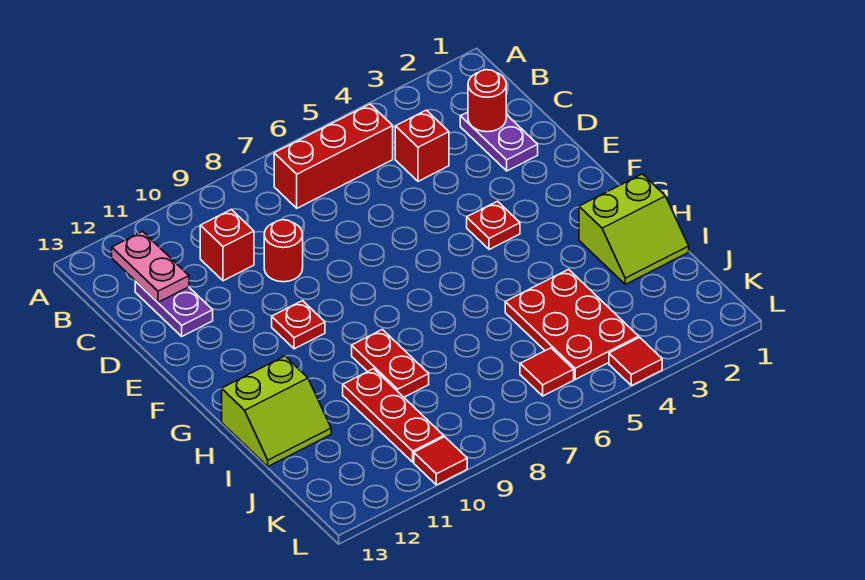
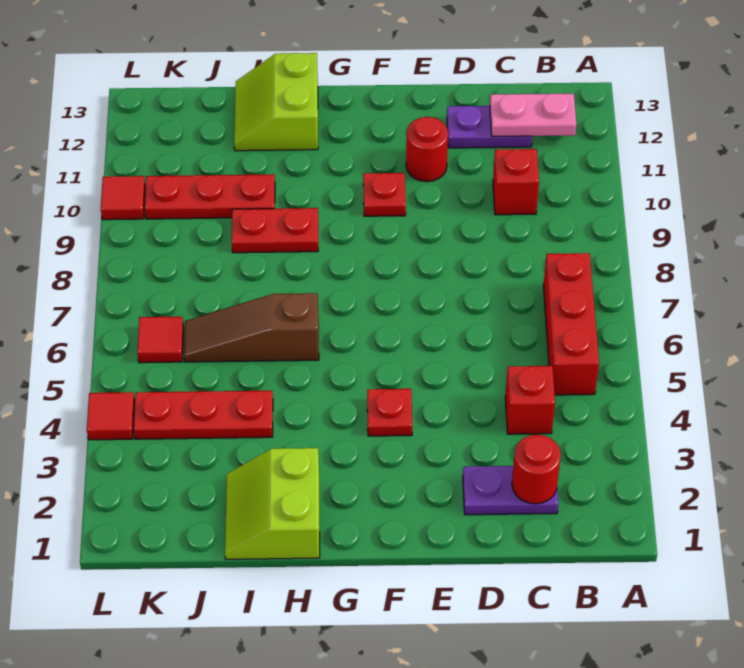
red 1x1 round brick [264,220,303,282] -> red 1x1 round brick moved to [406,117,448,182]
none -> brown 1x3 slope [184,293,319,362]
red 2x3 plate [505,269,639,379] -> red 1x3 plate [134,391,273,439]

